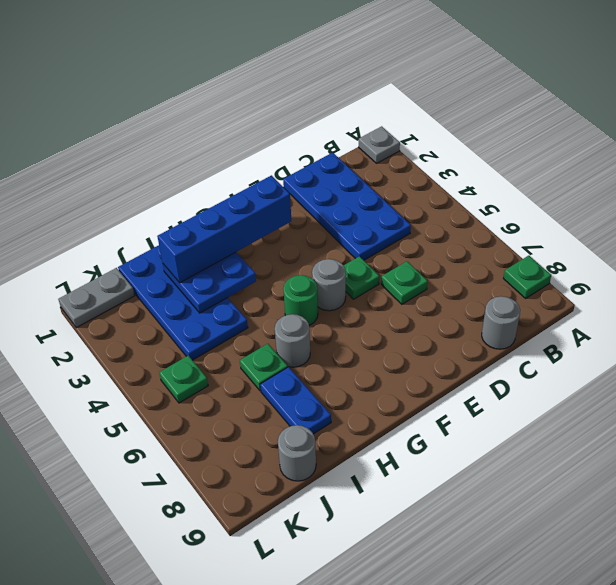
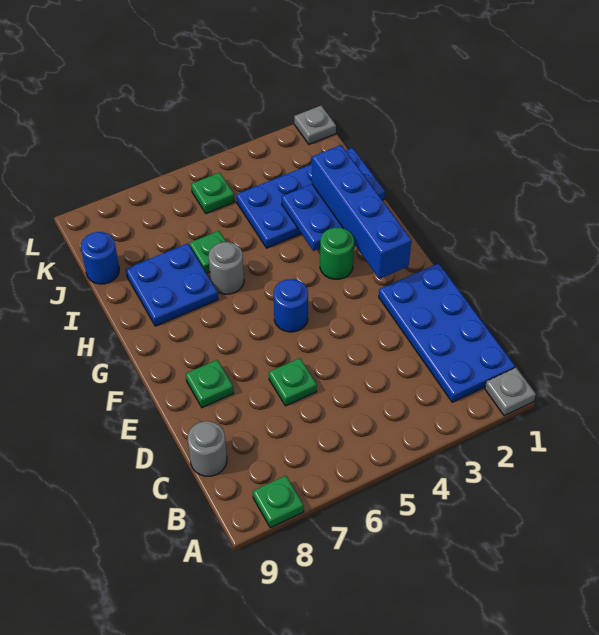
blue 2x4 plate [283,153,411,260] -> blue 2x4 plate turned to [379,263,515,402]
green 1x1 plate [343,256,379,299] -> green 1x1 plate moved to [186,360,234,408]
grey 1x1 round brick [312,259,346,311] -> blue 1x1 round brick [274,279,308,332]
green 1x1 round brick [283,275,318,325] -> green 1x1 round brick moved to [320,227,354,279]
blue 1x2 plate [260,367,331,434] -> blue 2x2 plate [126,243,218,326]
grey 1x1 round brick [278,425,316,481] -> blue 1x1 round brick [81,232,119,284]
grey 1x2 plate [58,268,135,328] -> grey 1x1 plate [294,106,336,144]

